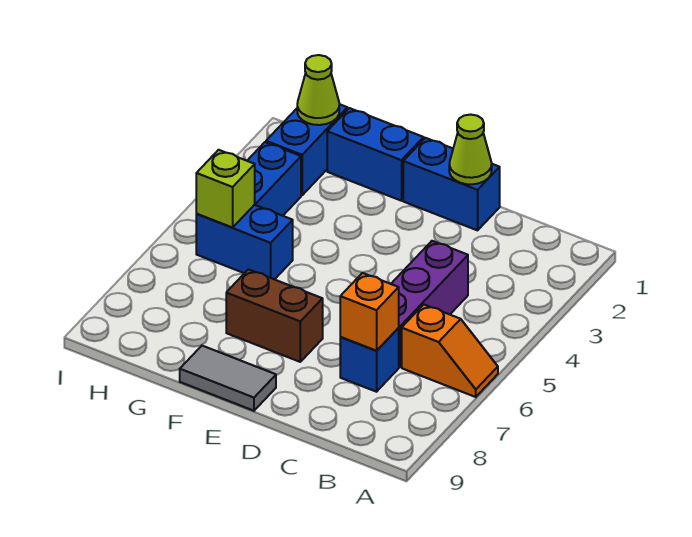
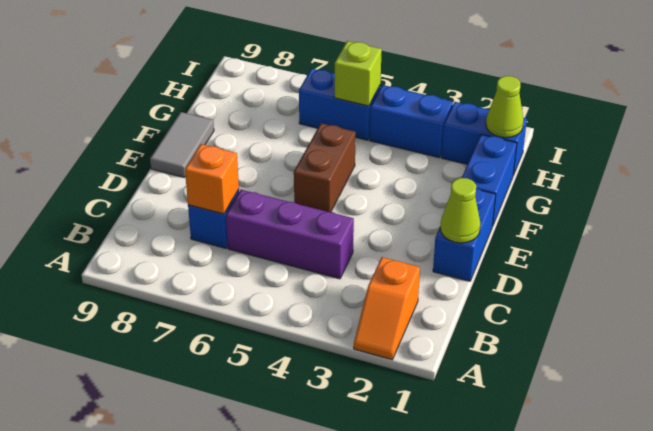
orange 1x2 slope [402,304,498,397] -> orange 1x2 slope moved to [354,257,420,360]
brown 1x2 brick [226,269,323,362] -> brown 1x2 brick moved to [294,123,356,212]
blue 1x2 brick [196,205,293,280] -> blue 1x2 brick turned to [299,69,380,140]

